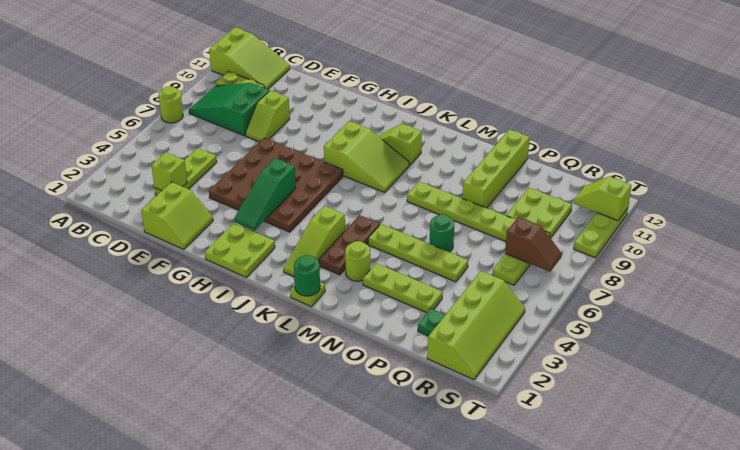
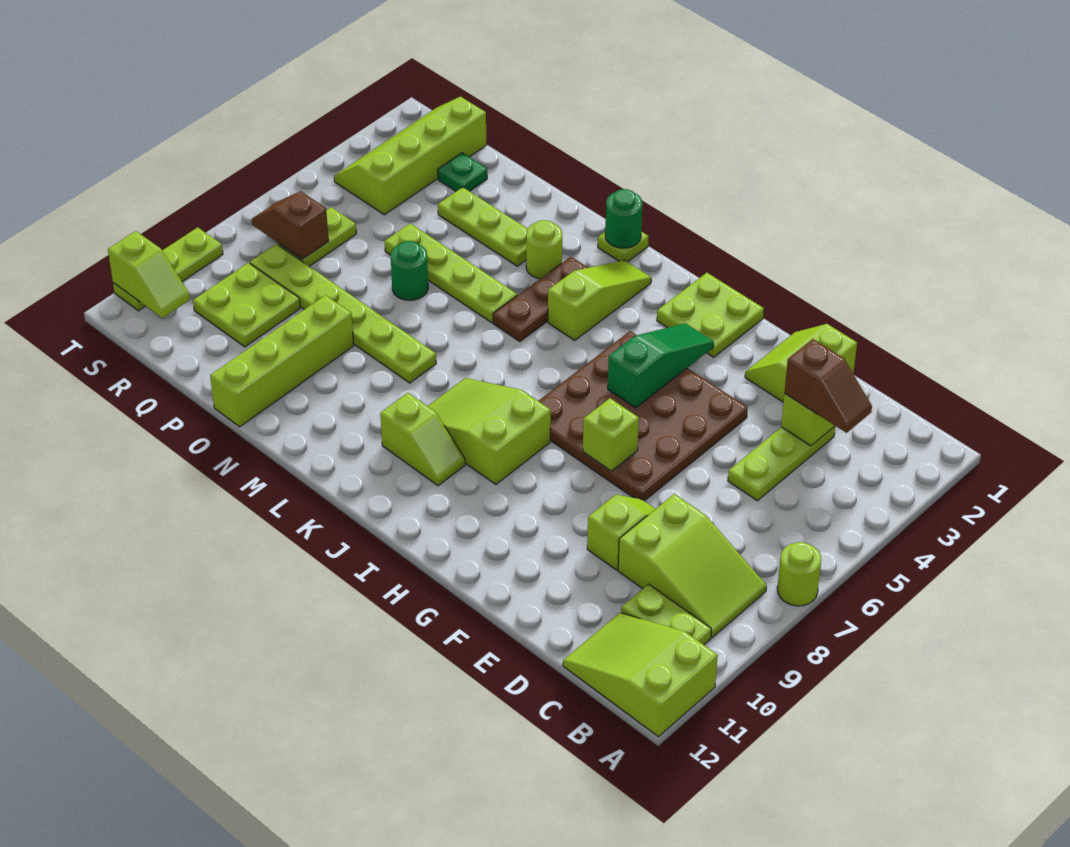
green 2x3 slope [189,83,269,136] -> lime 2x3 slope [618,494,767,638]
none -> brown 1x2 slope [785,339,872,433]
none -> lime 1x1 brick [583,398,639,471]

